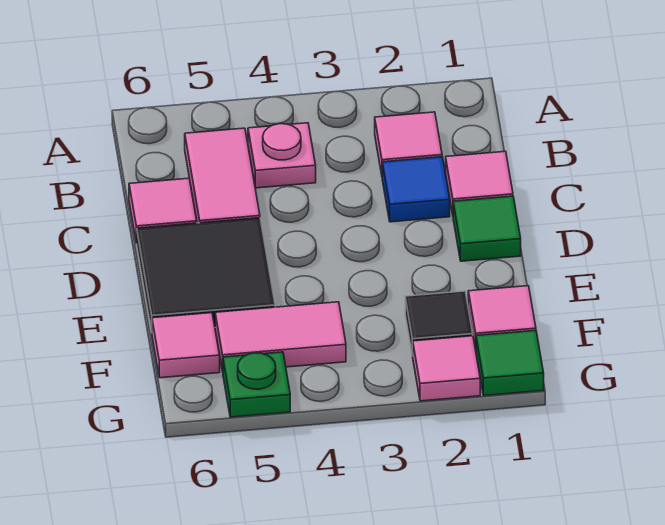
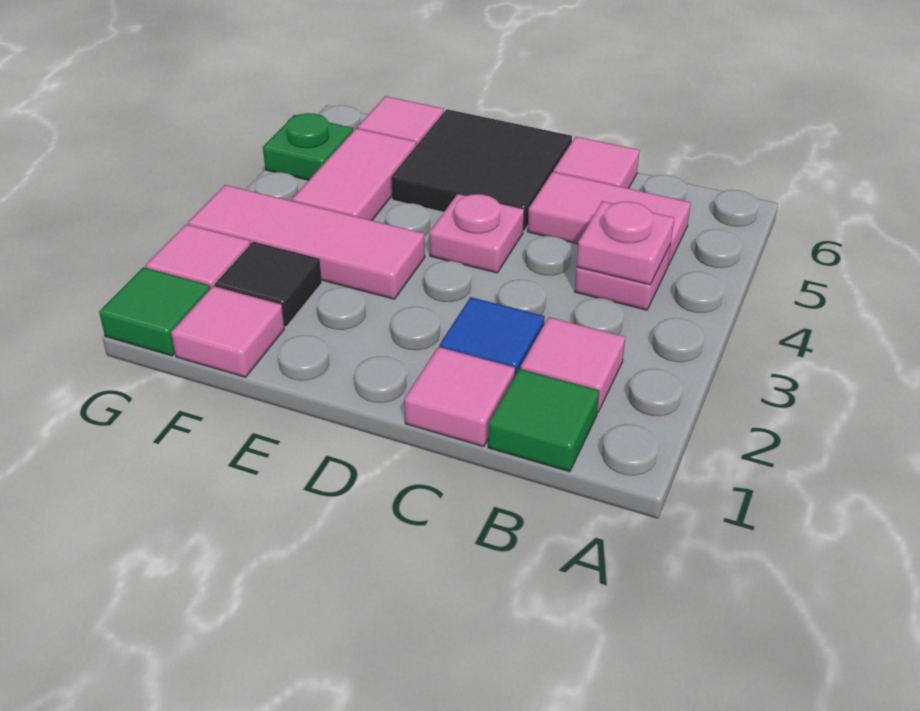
none -> pink 1x1 plate [577,201,674,285]
green 1x1 tile [453,196,521,261] -> green 1x1 tile moved to [488,369,599,472]
none -> pink 1x1 plate [429,194,524,273]
none -> pink 1x3 tile [188,185,425,299]

